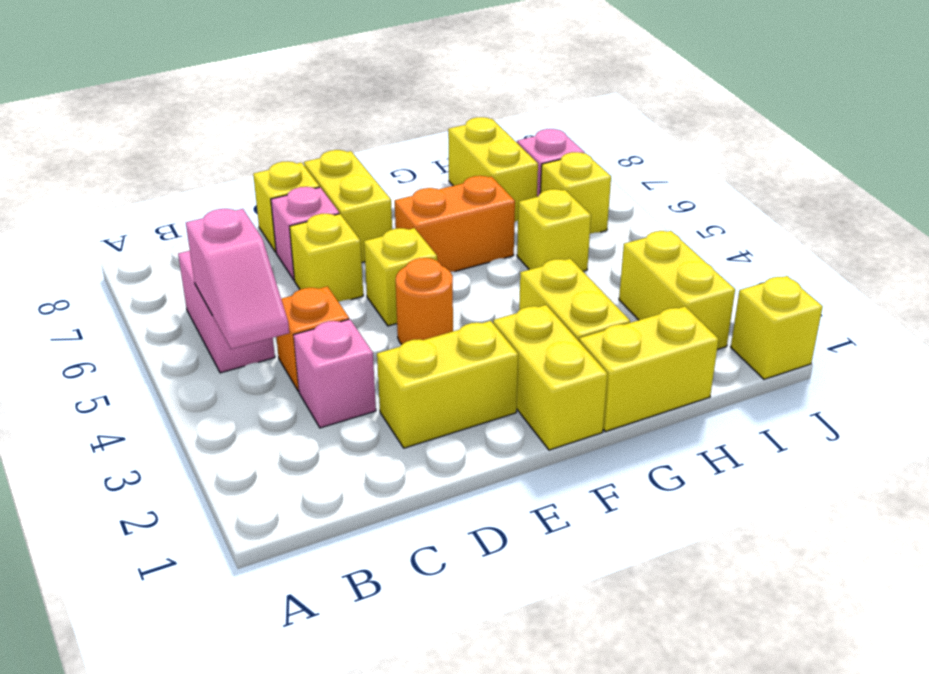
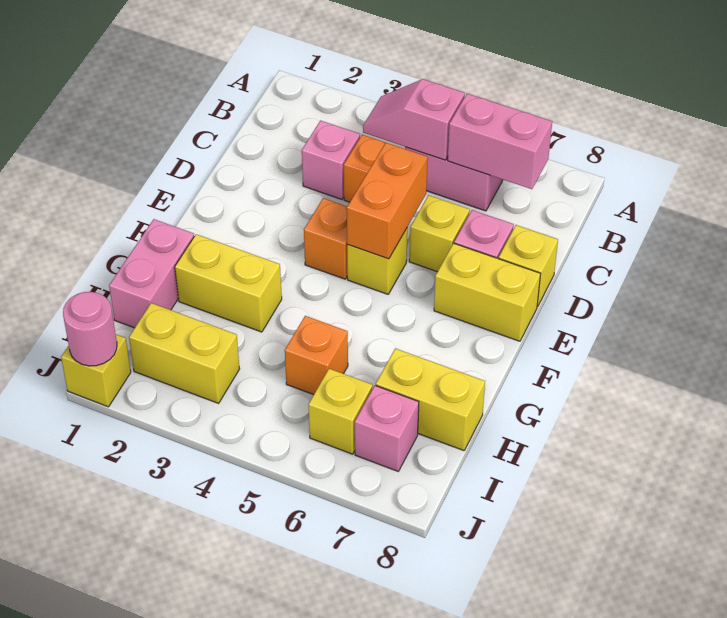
none -> pink 1x2 brick [448,94,552,189]
yellow 1x2 brick [377,321,518,448] -> none
orange 1x1 round brick [395,258,453,344] -> orange 1x1 brick [304,198,347,279]
yellow 1x2 brick [493,305,607,450] -> none
orange 1x2 brick [395,176,515,272] -> orange 1x2 brick moved to [347,143,428,259]
yellow 1x2 brick [579,307,719,432] -> pink 1x2 brick [109,219,194,328]
yellow 1x1 brick [517,189,591,271] -> orange 1x1 brick [285,316,348,395]
none -> pink 1x1 round brick [63,292,117,366]

